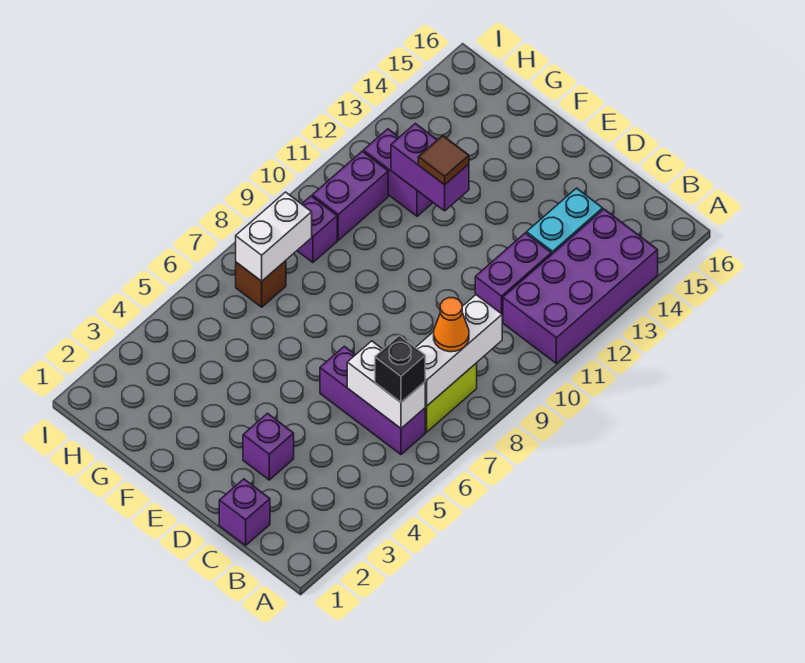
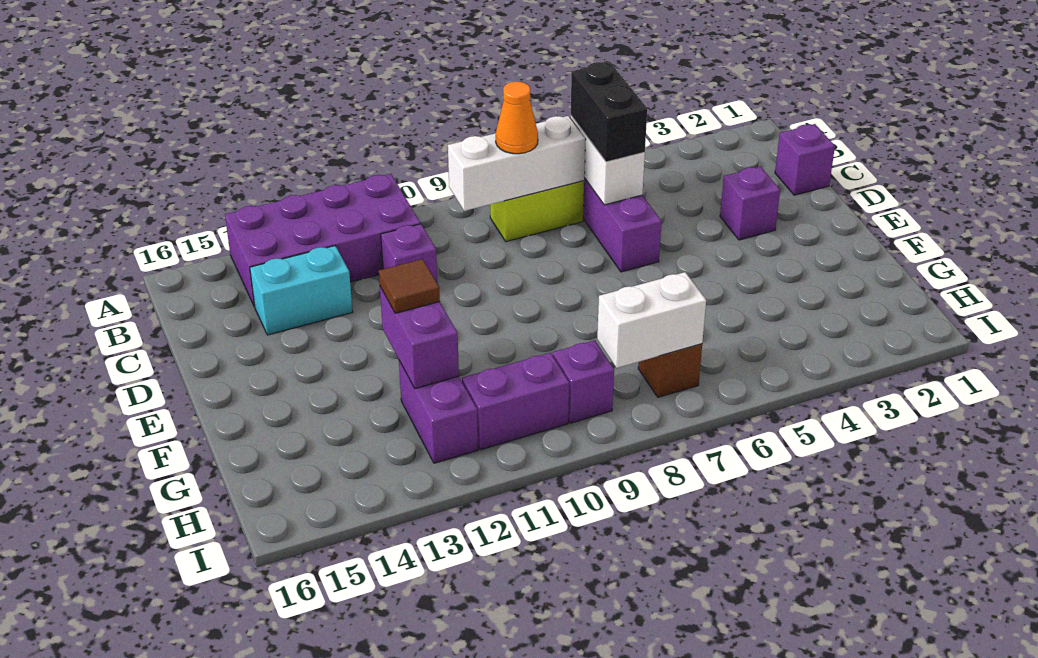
black 1x1 brick [375,336,425,402] -> black 1x2 brick [571,62,647,162]
purple 1x2 brick [475,233,551,321] -> purple 1x1 brick [381,224,437,282]

